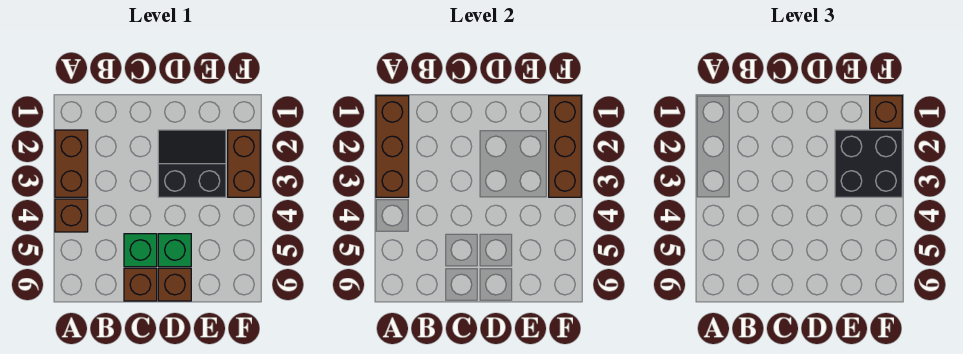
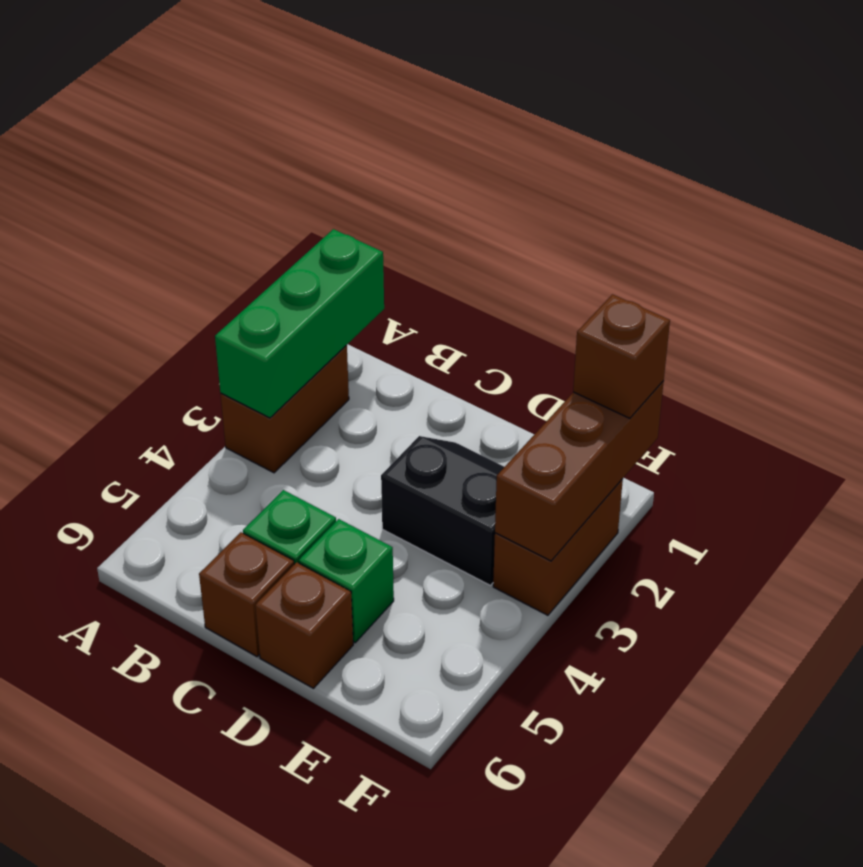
brown 1x3 brick [376,96,409,197] -> green 1x3 brick [215,229,384,418]
brown 1x1 brick [55,199,88,232] -> none
black 2x2 brick [835,130,902,197] -> none

